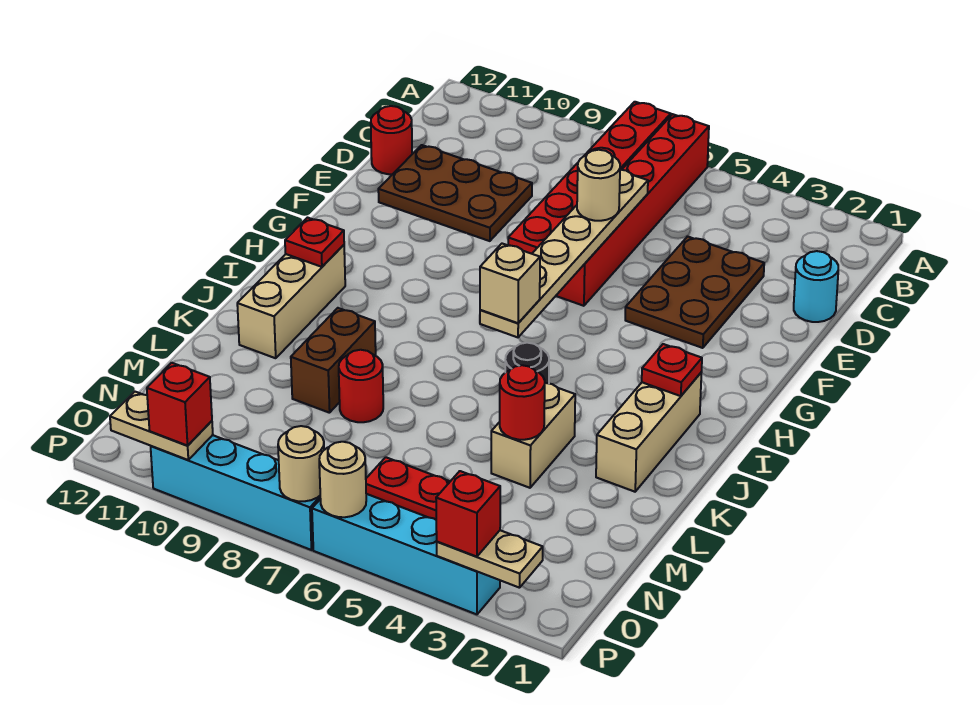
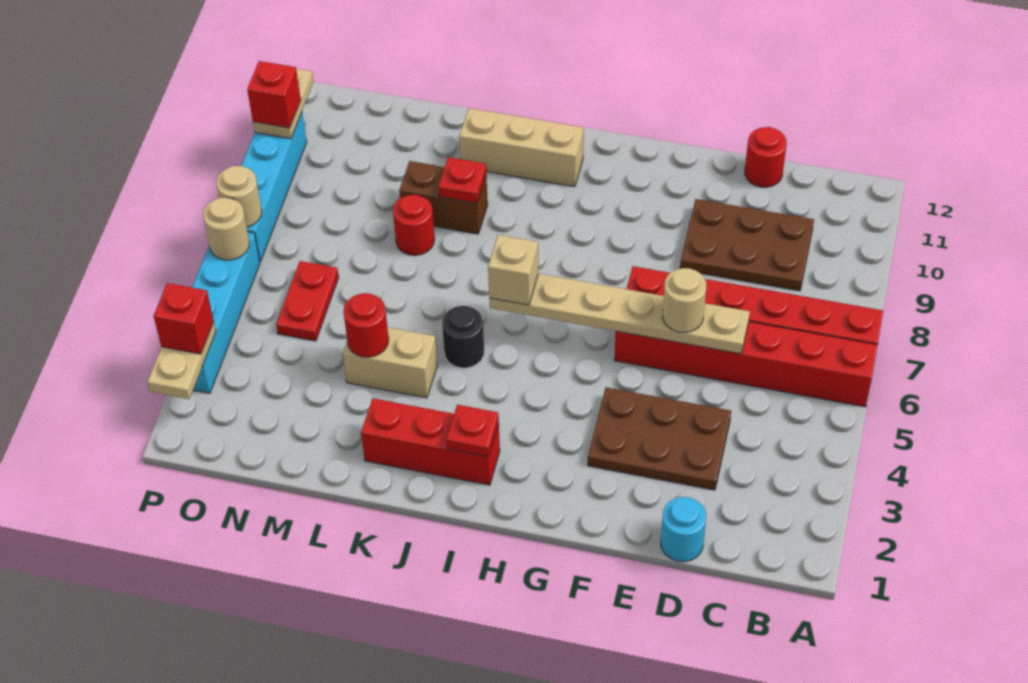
brown 2x3 plate [378,145,532,241] -> brown 2x3 plate turned to [680,199,814,291]
tan 1x3 brick [596,373,701,492] -> red 1x3 brick [361,398,500,485]
red 1x1 plate [285,218,344,267] -> red 1x1 plate moved to [438,157,486,203]

